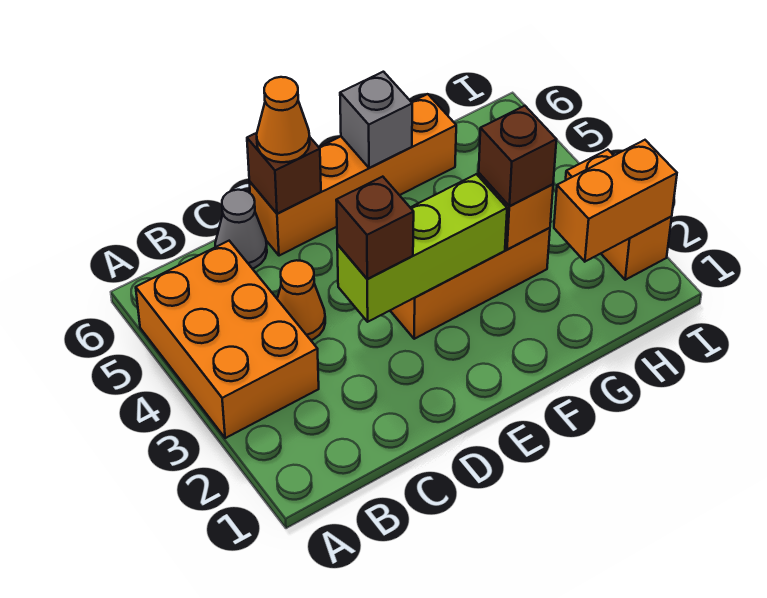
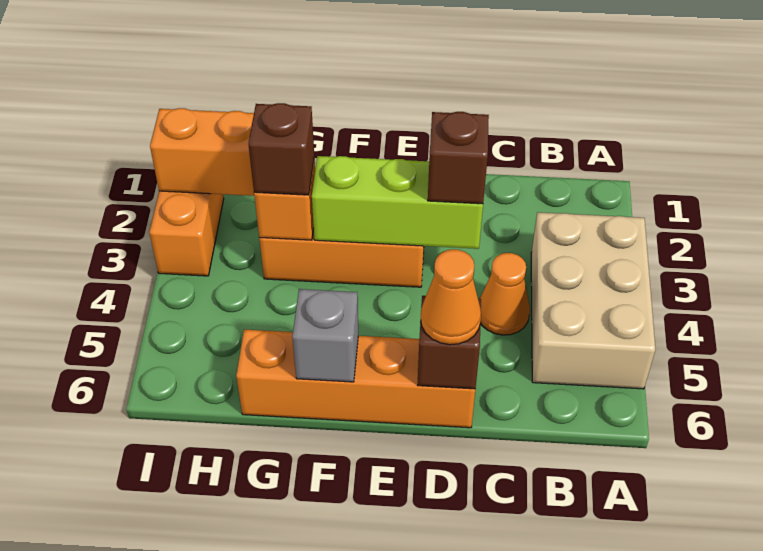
orange 2x3 brick [136,241,319,438] -> tan 2x3 brick [531,212,655,389]
grey 1x1 cone [215,190,267,269] -> none

